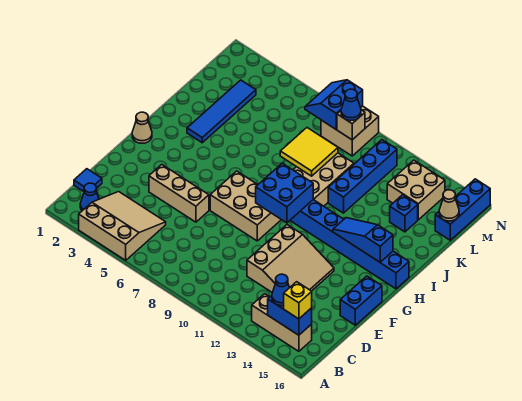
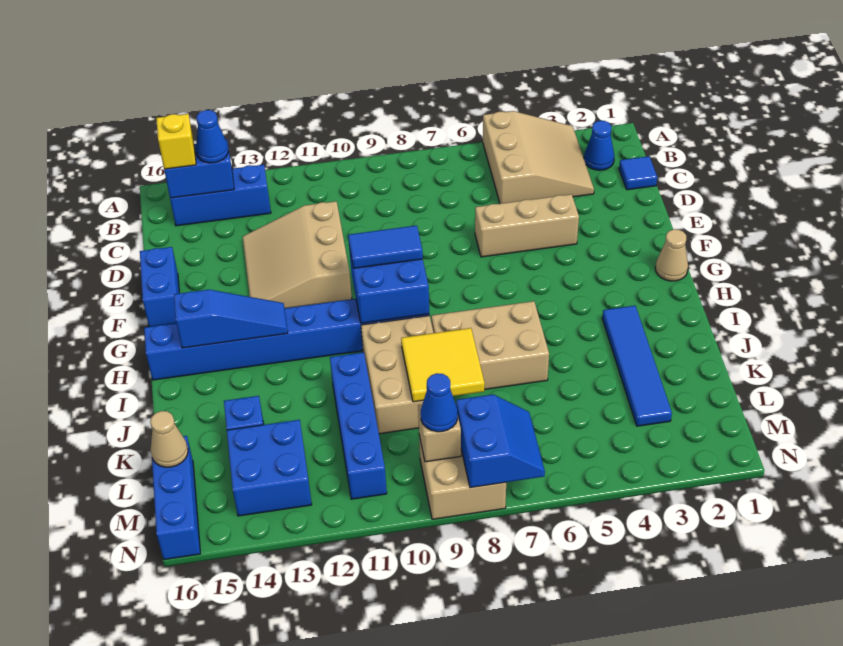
tan 3x3 slope [79,192,166,260] -> tan 3x3 slope turned to [483,111,594,204]
tan 1x3 brick [252,294,312,351] -> blue 1x3 brick [170,165,271,226]
tan 2x3 brick [210,171,281,241] -> tan 2x3 brick moved to [431,301,549,389]
none -> blue 1x2 tile [348,226,423,268]
tan 2x2 brick [387,160,445,220] -> blue 2x2 brick [227,420,312,516]

